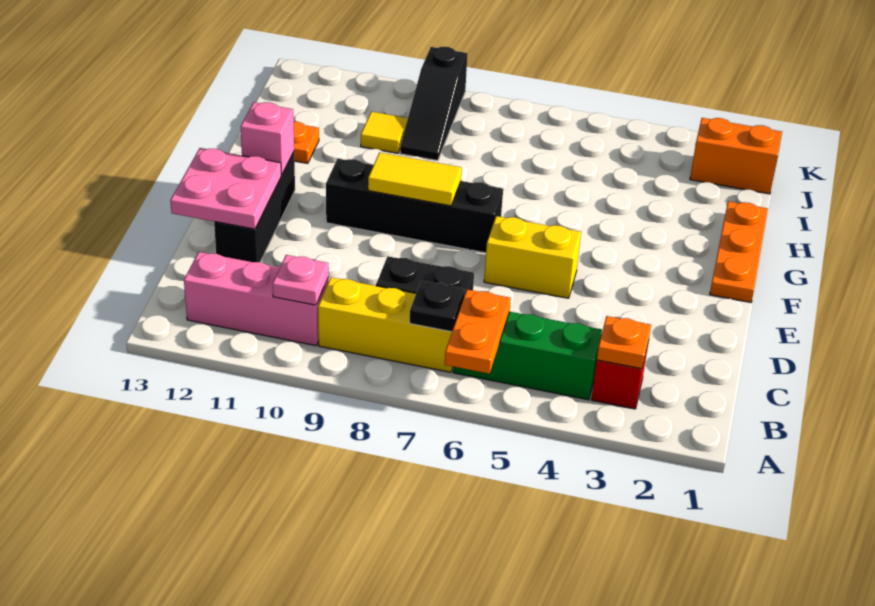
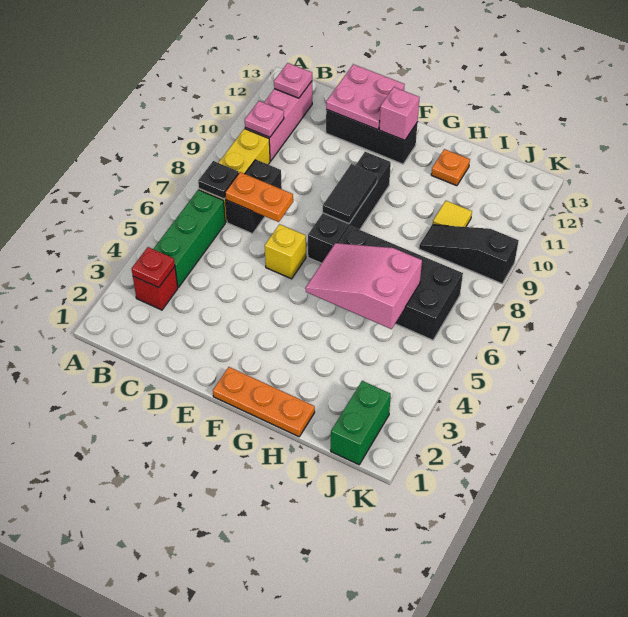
orange 1x2 plate [445,289,511,374] -> orange 1x2 plate moved to [225,172,293,222]
orange 1x1 plate [597,316,651,369] -> red 1x1 plate [132,247,175,288]
none -> pink 1x1 plate [274,63,312,98]
yellow 1x2 brick [484,216,581,298] -> yellow 1x1 brick [265,224,306,279]
yellow 1x2 tile [368,152,462,206] -> black 1x2 tile [323,164,377,224]
none -> pink 2x3 slope [305,243,422,329]
none -> black 2x4 brick [339,226,463,340]
orange 1x2 brick [690,118,782,194] -> green 1x2 brick [331,381,391,465]

